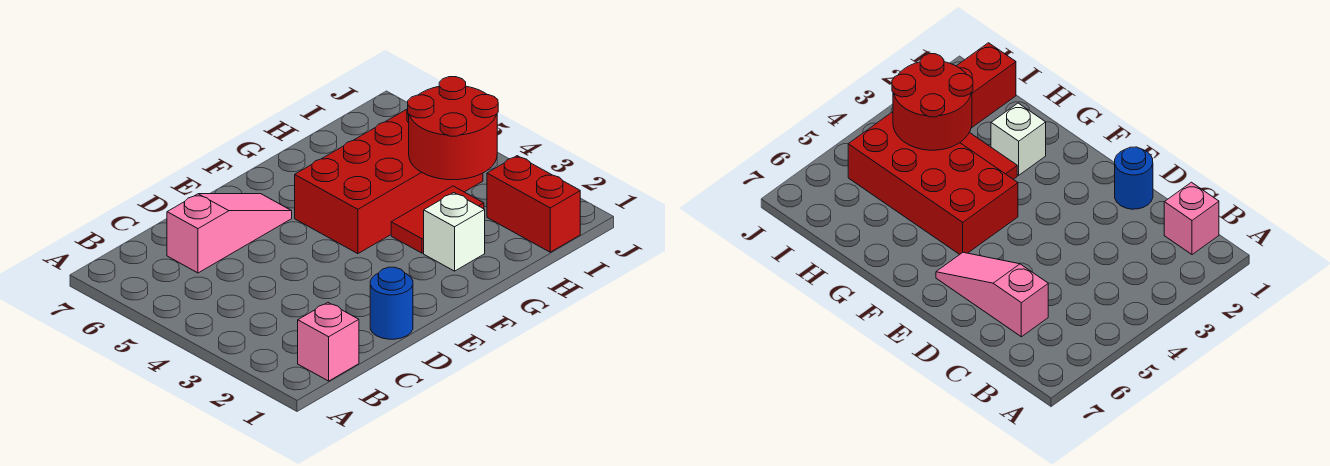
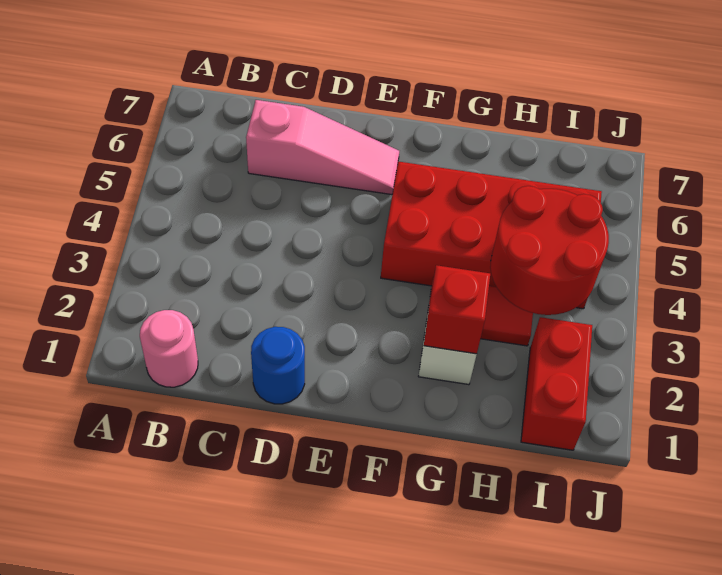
pink 1x1 brick [298,303,359,381] -> pink 1x1 round brick [140,310,198,387]
none -> red 1x1 brick [424,265,490,354]

